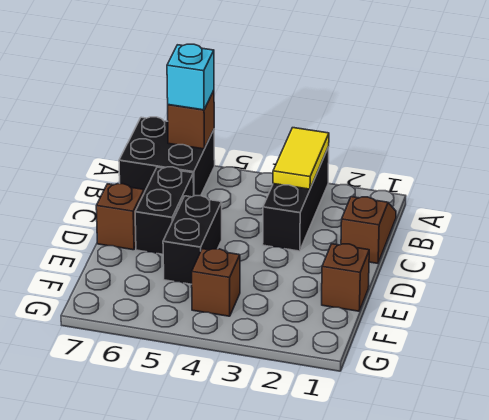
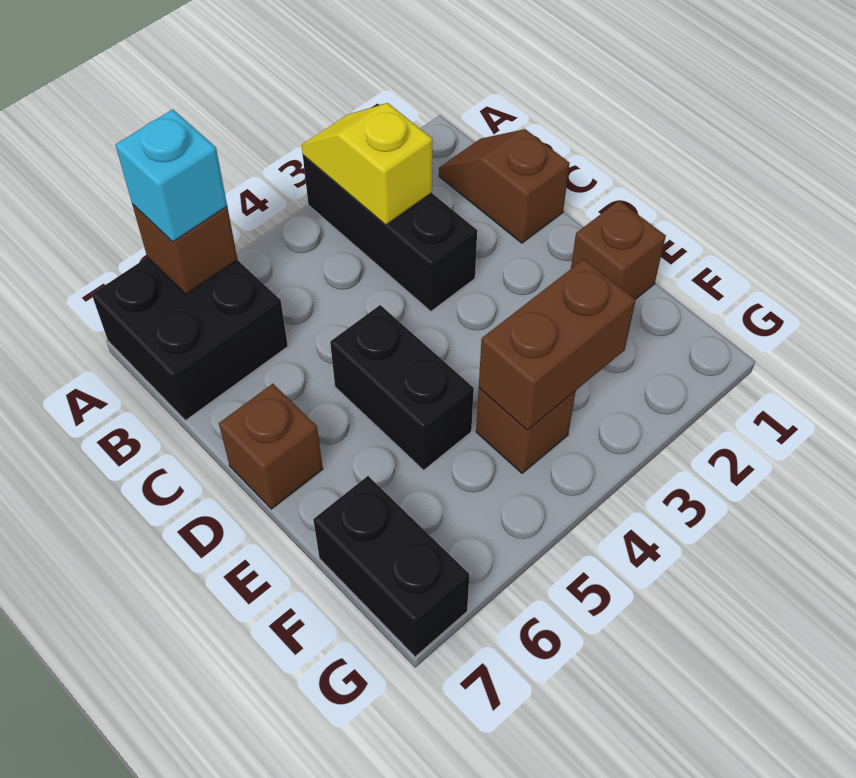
yellow 1x2 tile [273,128,329,189] -> yellow 1x2 slope [302,103,432,225]
black 1x2 brick [135,167,194,254] -> black 1x2 brick moved to [313,476,469,657]
none -> brown 1x2 brick [479,259,636,430]

